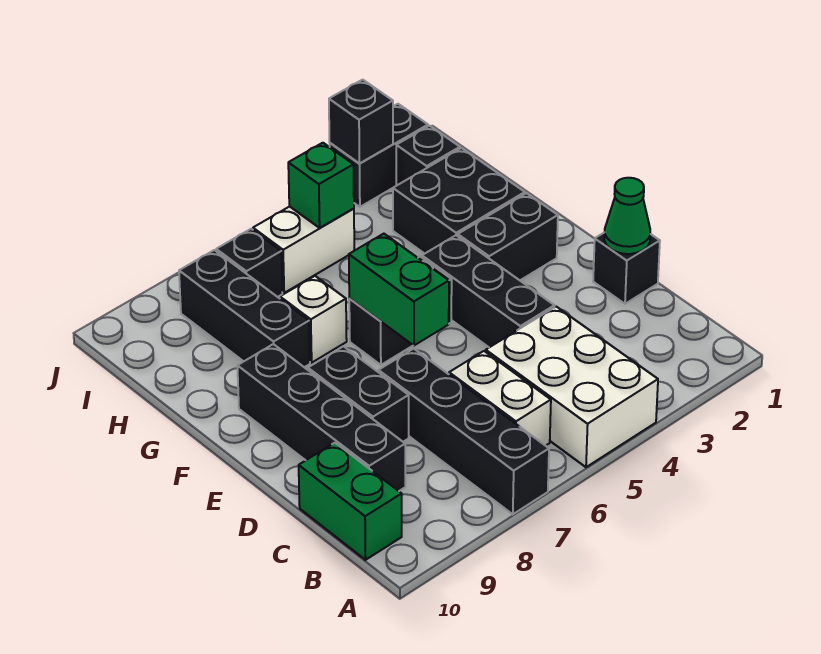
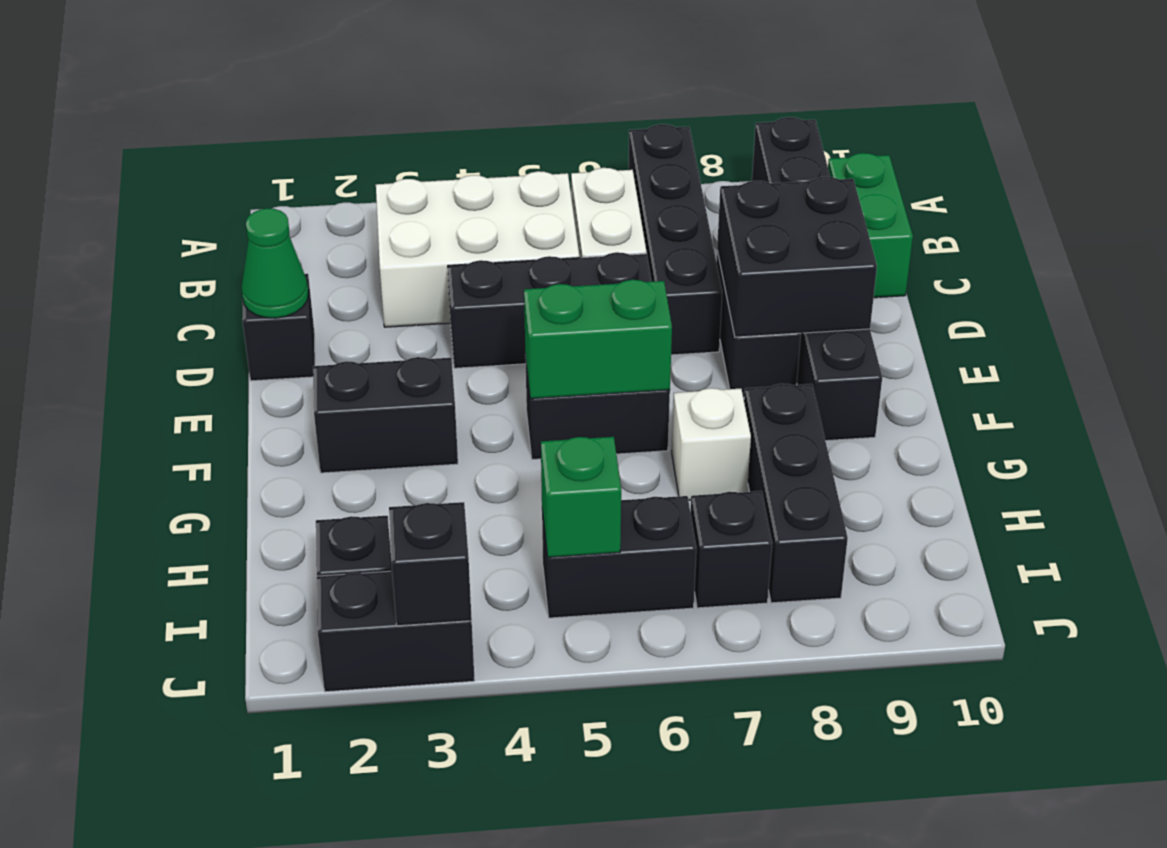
white 2x3 brick [486,307,658,467] -> white 2x3 brick turned to [376,171,579,327]
black 1x4 brick [237,344,405,491] -> black 1x6 brick [752,117,882,441]
black 1x3 brick [422,235,555,347] -> black 1x3 brick turned to [448,252,652,368]
green 1x2 brick [349,234,449,346] -> green 1x2 brick turned to [524,280,672,399]
black 2x2 brick [393,148,525,254] -> black 2x2 brick moved to [717,177,877,337]
white 1x2 brick [253,207,354,293] -> black 1x2 brick [542,496,696,618]

